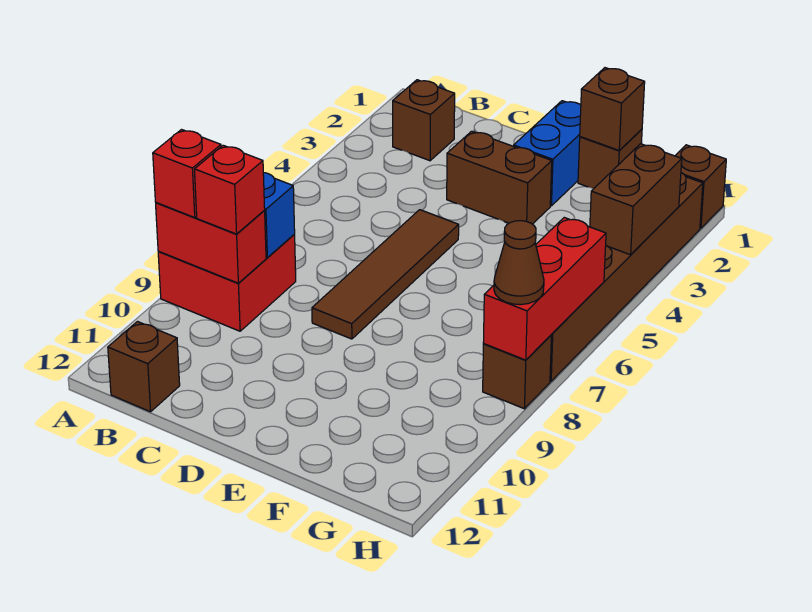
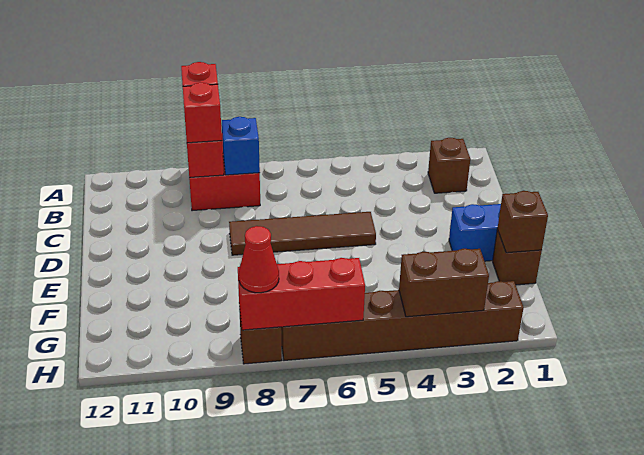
brown 1x1 brick [108,322,180,412] -> none
brown 1x2 brick [447,131,552,224] -> none
brown 1x1 brick [675,145,726,228] -> none
brown 1x1 cone [494,221,544,305] -> red 1x1 cone [239,226,279,293]

